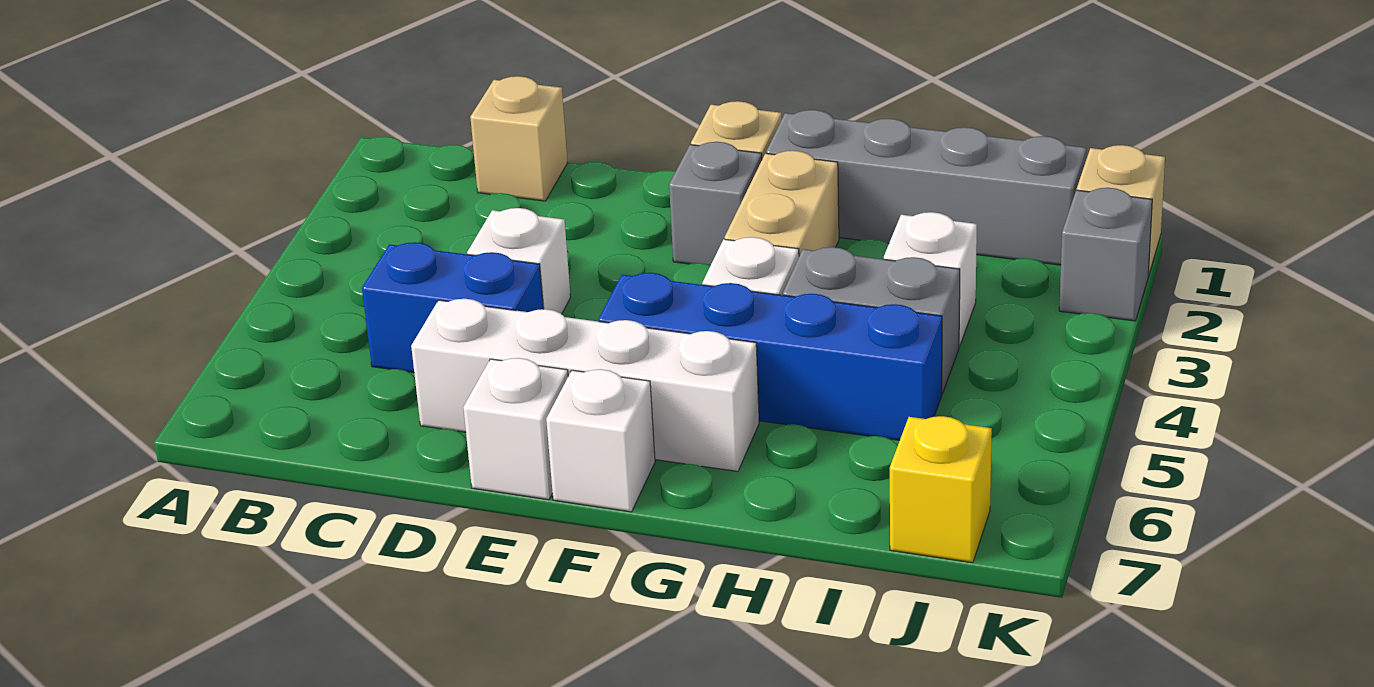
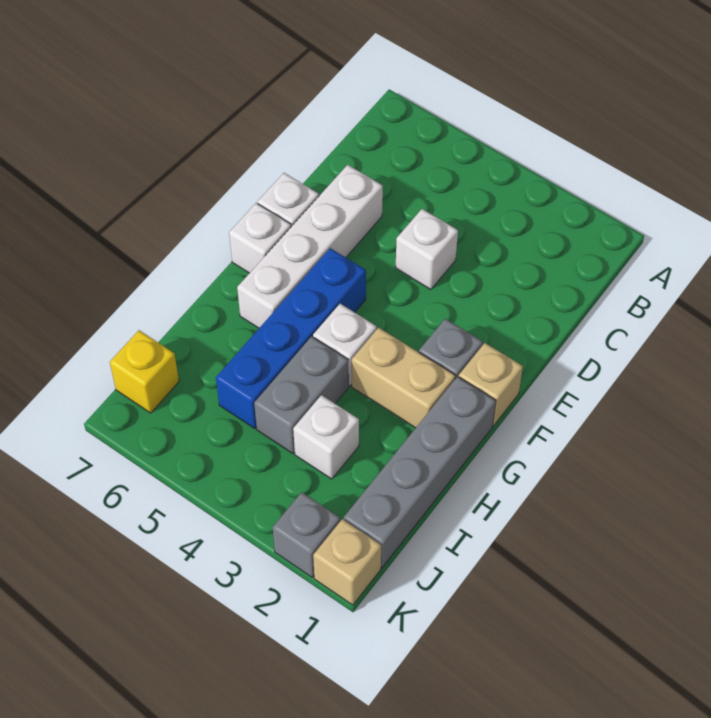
tan 1x1 brick [470,76,567,201] -> none
blue 1x2 brick [362,242,543,373] -> none

